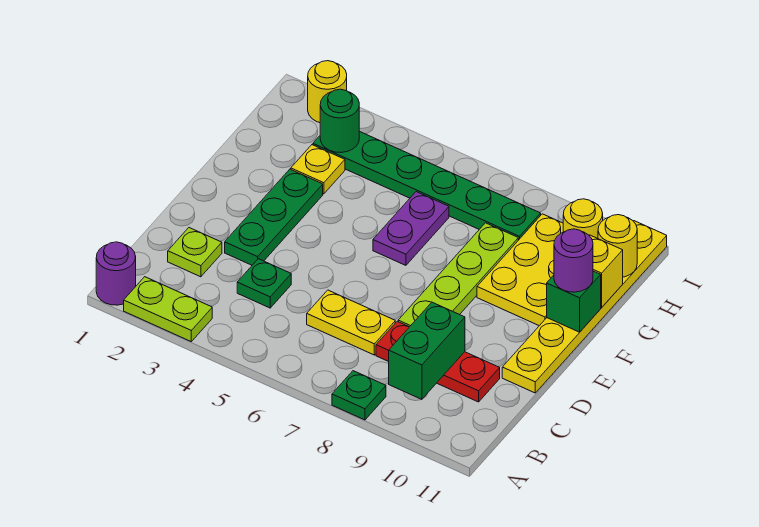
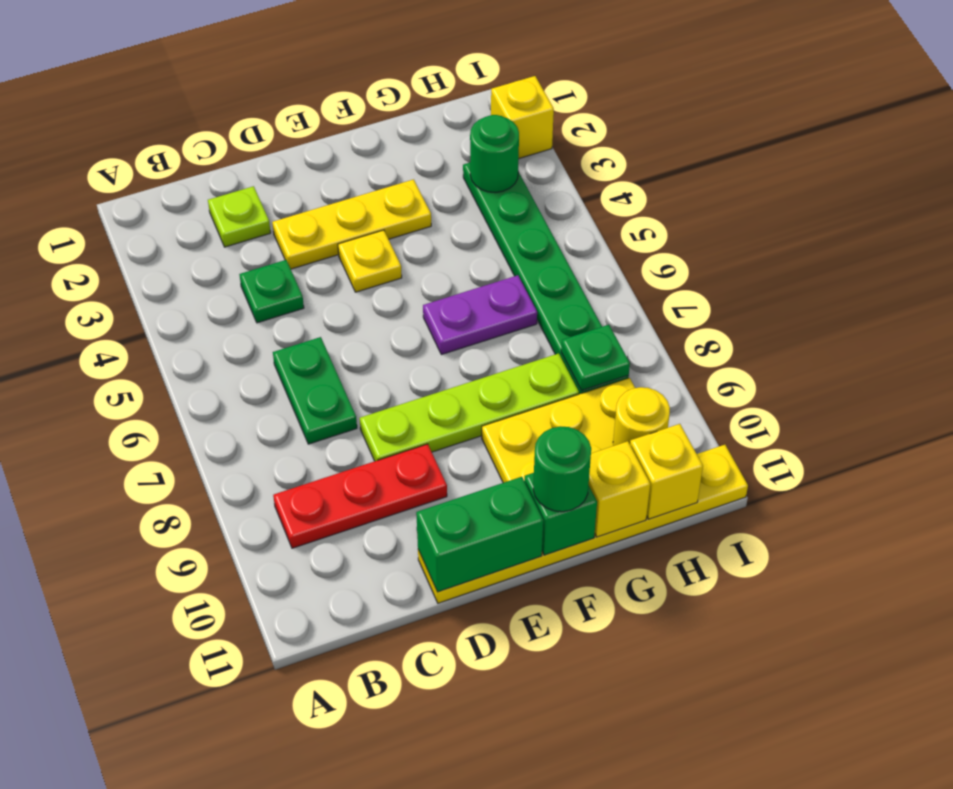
purple 1x1 round brick [96,242,136,305] -> none
lime 1x2 plate [124,277,212,341] -> none
green 1x1 plate [332,371,386,420] -> green 1x1 plate moved to [561,325,630,391]
green 1x2 brick [389,302,465,400] -> green 1x2 brick moved to [416,477,543,592]
yellow 1x2 plate [307,290,395,355] -> green 1x2 plate [273,337,357,444]
red 1x3 plate [376,321,500,402] -> red 1x3 plate turned to [273,444,447,548]
green 1x3 plate [225,169,323,265] -> yellow 1x3 plate [272,179,431,269]
purple 1x1 round brick [554,229,593,292] -> green 1x1 round brick [533,426,591,512]
yellow 1x1 plate [291,145,345,194] -> yellow 1x1 plate moved to [338,230,402,292]
yellow 1x1 round brick [598,215,637,277] -> yellow 1x1 brick [630,424,703,519]
yellow 1x1 round brick [308,61,347,123] -> yellow 1x1 brick [491,76,554,158]

